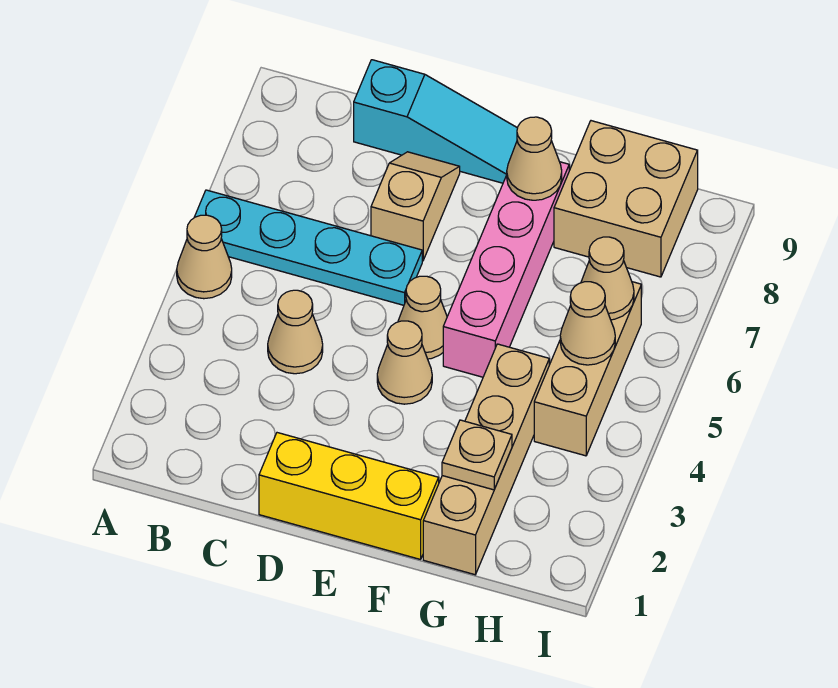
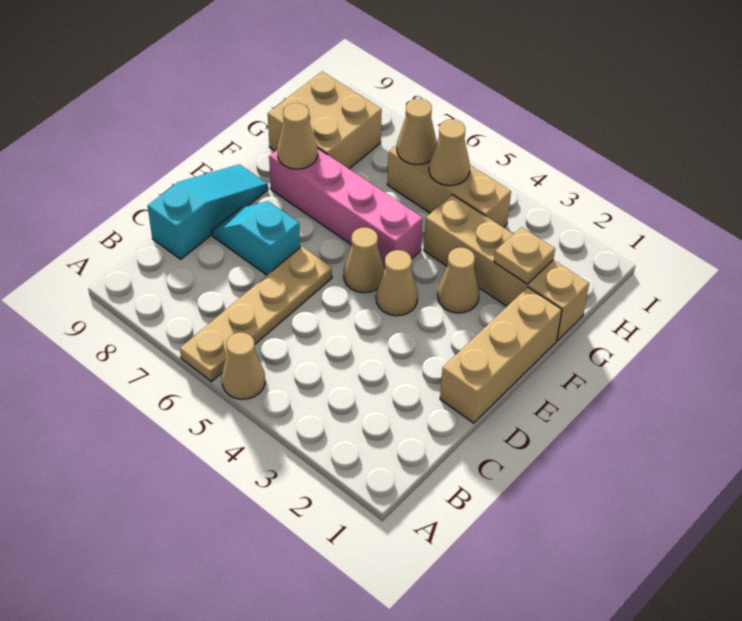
cyan 1x4 plate [194,190,422,305] -> tan 1x4 plate [180,246,332,382]
tan 1x1 cone [268,290,323,374] -> tan 1x1 cone moved to [437,248,479,313]
yellow 1x3 brick [259,433,439,559] -> tan 1x3 brick [440,287,562,423]
tan 1x2 slope [371,152,460,261] -> cyan 1x2 slope [212,201,300,275]

